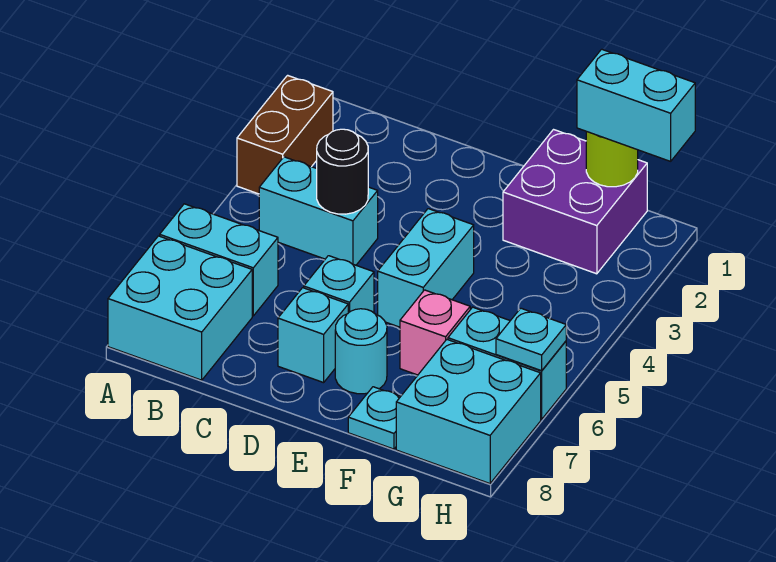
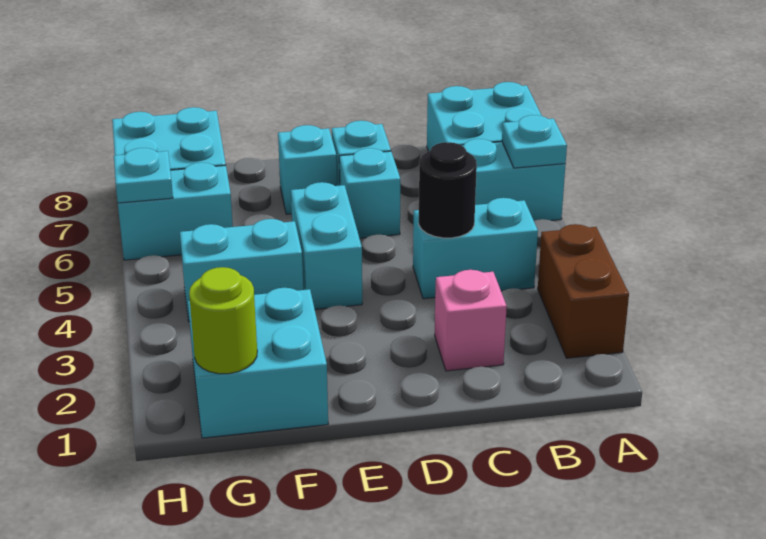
cyan 1x1 round brick [335,309,387,394] -> cyan 1x1 brick [278,125,337,214]
purple 2x2 brick [503,130,647,274] -> cyan 2x2 brick [188,288,328,438]
pink 1x1 brick [400,290,470,375] -> pink 1x1 brick moved to [435,270,507,371]
cyan 1x1 plate [348,387,401,449] -> cyan 1x1 plate moved to [502,115,567,168]
cyan 1x2 brick [577,49,695,161] -> cyan 1x2 brick moved to [180,219,303,322]

